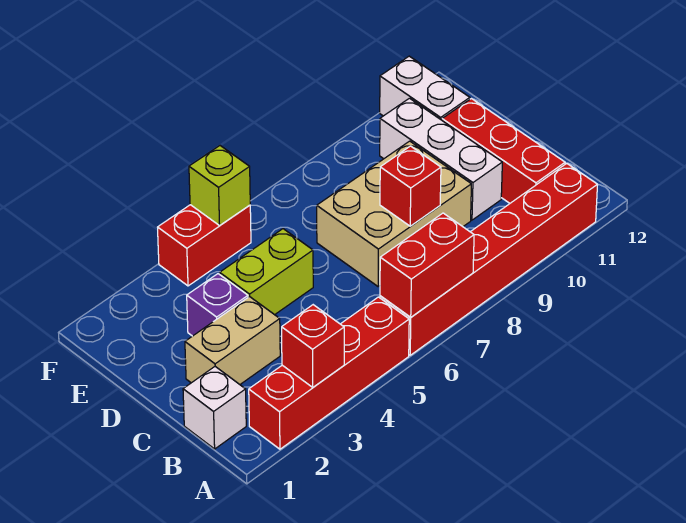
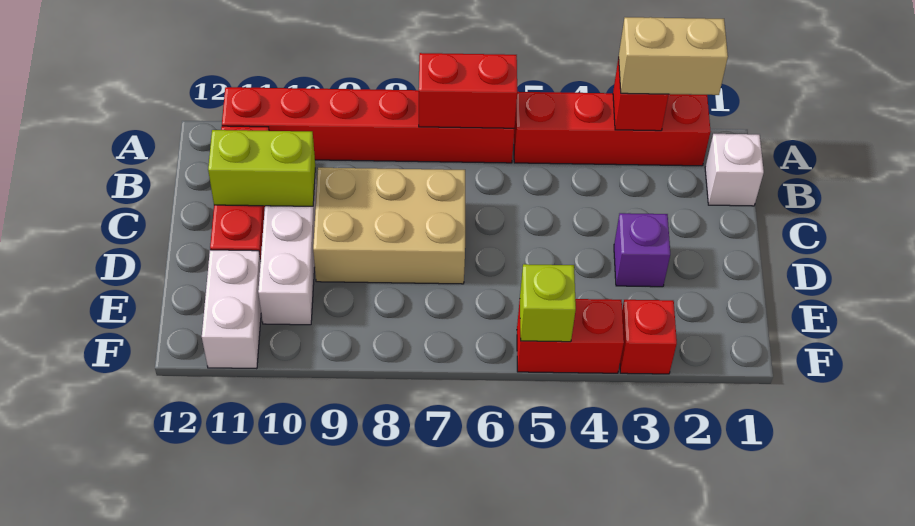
tan 1x2 brick [185,296,280,384] -> tan 1x2 brick moved to [619,17,728,95]
red 1x1 brick [380,146,441,226] -> red 1x1 brick moved to [620,300,677,374]
lime 1x2 brick [220,229,313,315] -> lime 1x2 brick moved to [208,130,315,206]

